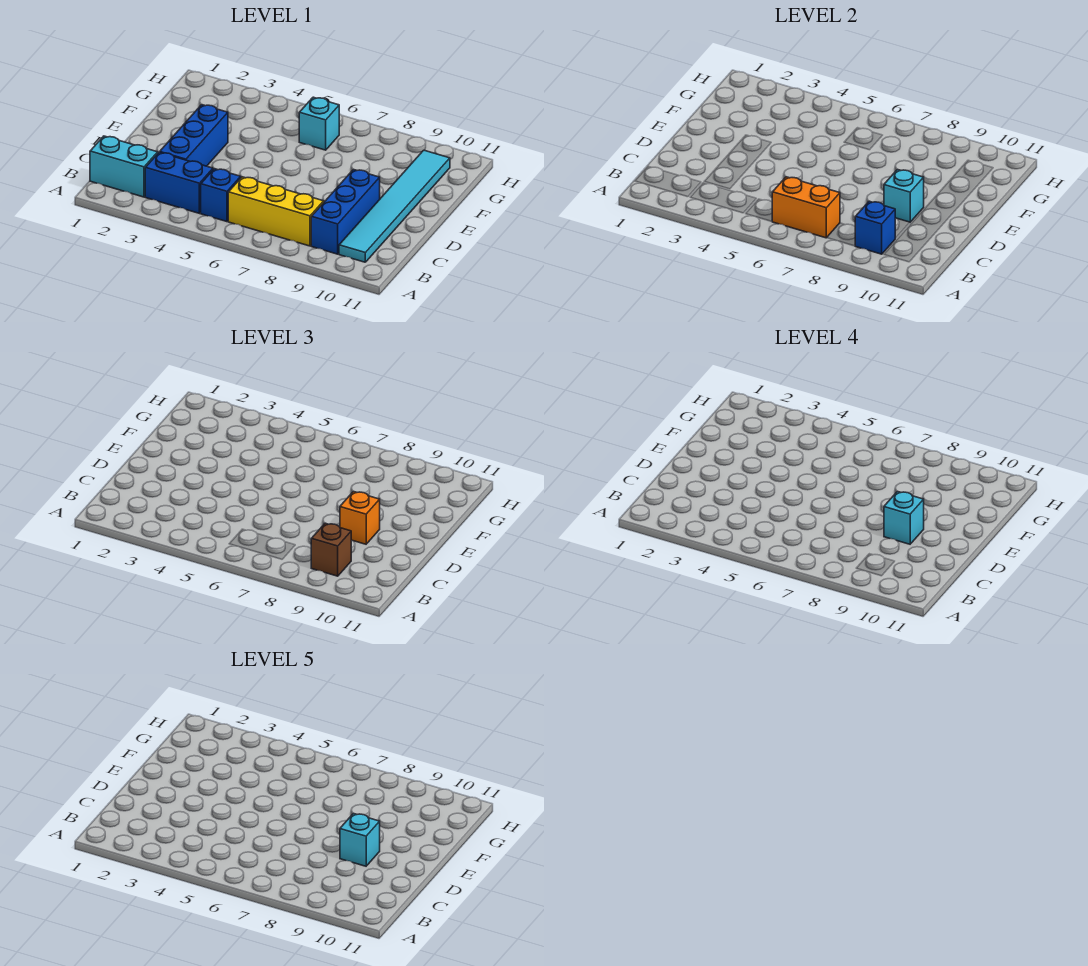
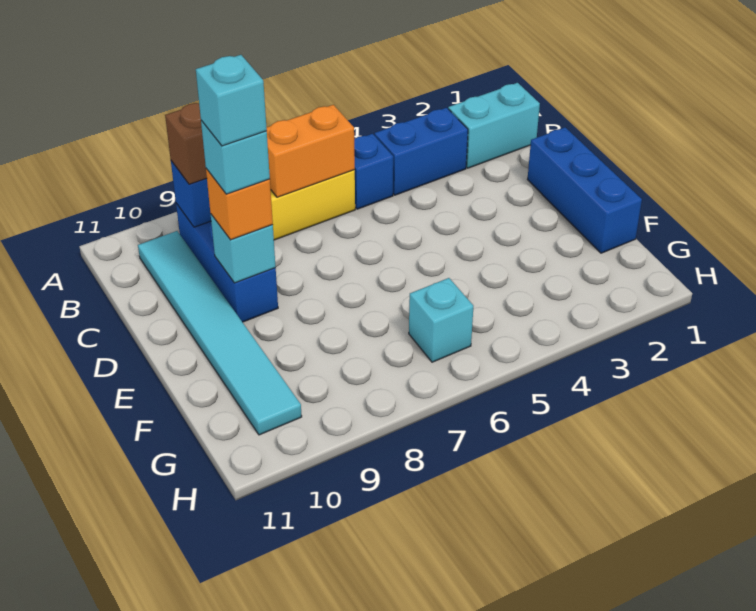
blue 1x3 brick [160,105,228,166] -> blue 1x3 brick moved to [527,127,642,253]

